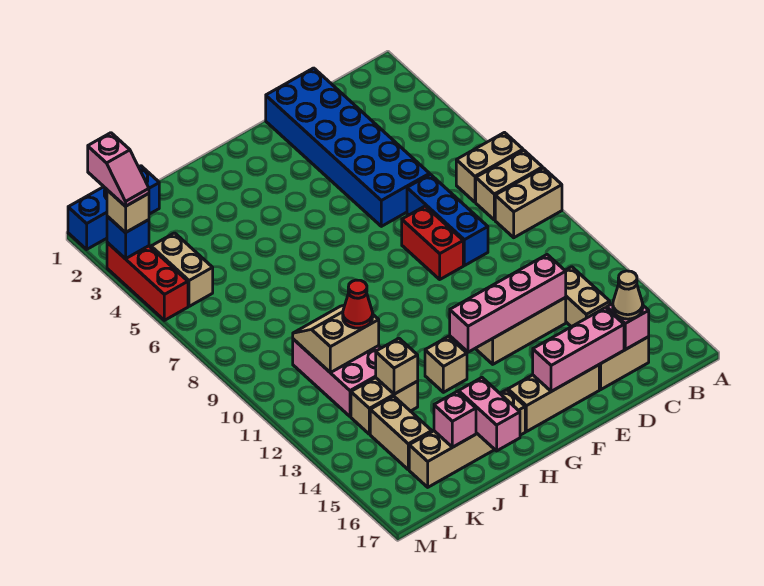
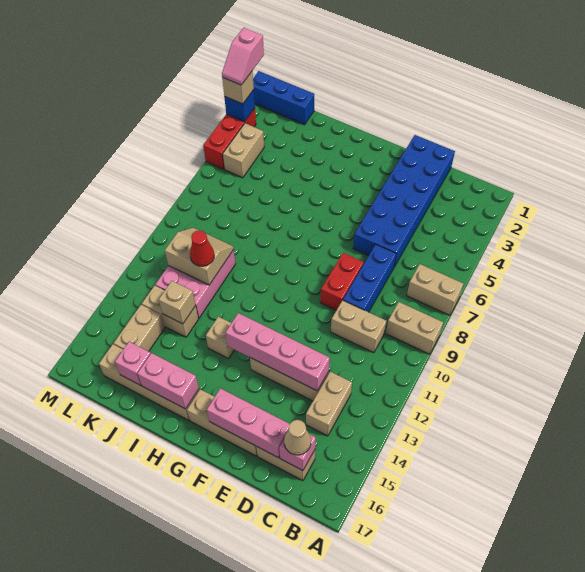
tan 1x2 brick [476,150,543,220] -> tan 1x2 brick moved to [331,300,386,353]
pink 1x2 brick [459,378,520,451] -> pink 1x2 brick turned to [137,353,199,409]

